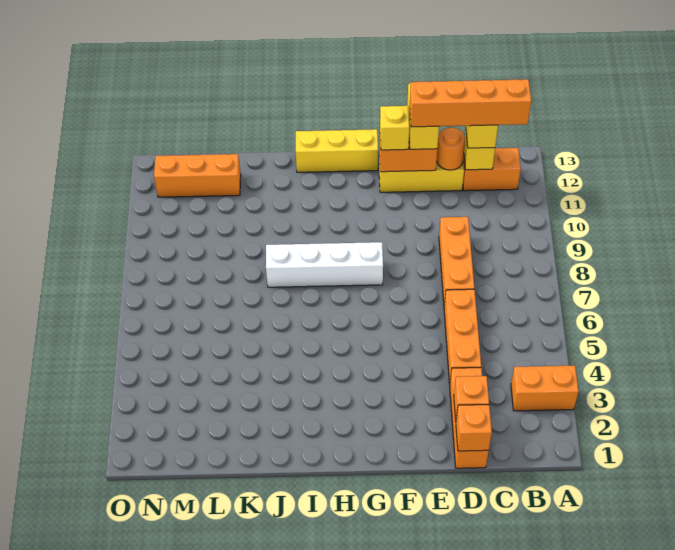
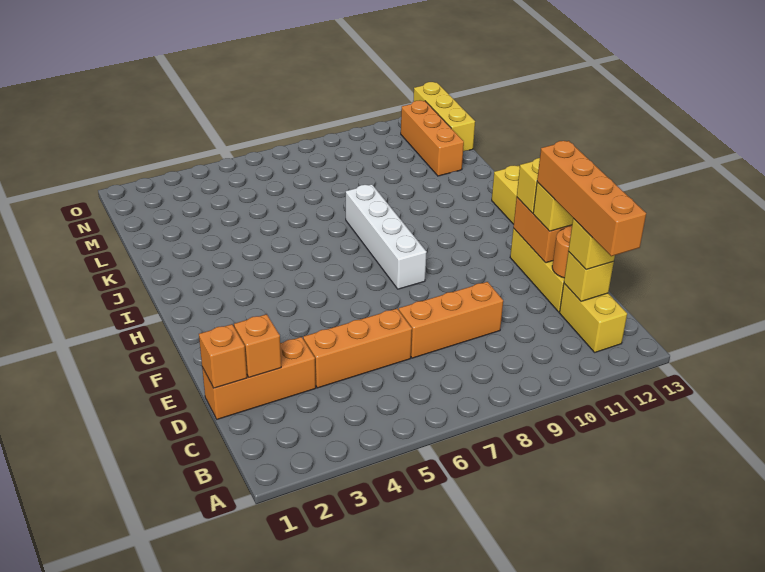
orange 1x2 brick [511,365,579,411] -> none
orange 1x2 brick [463,148,521,191] -> yellow 1x2 brick [560,284,627,352]
none -> yellow 1x3 brick [413,82,475,151]

